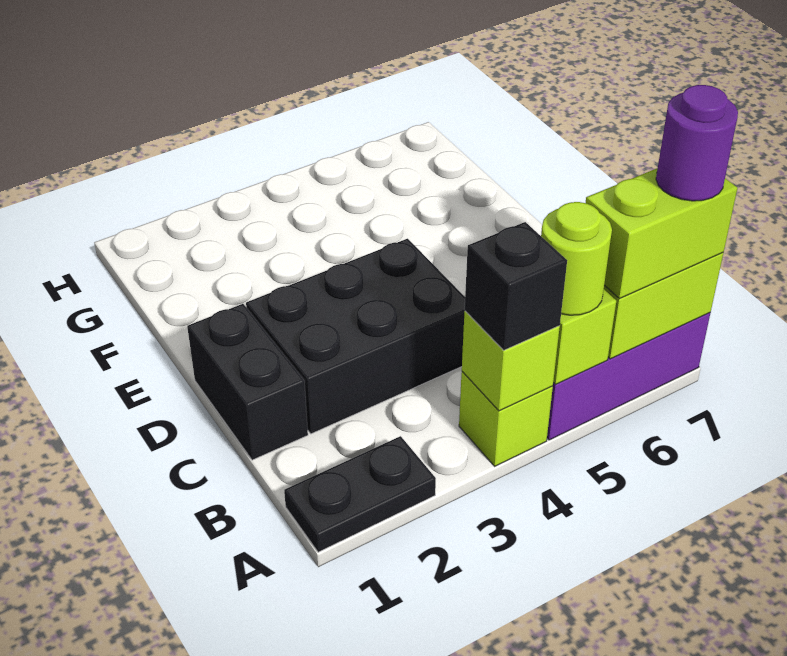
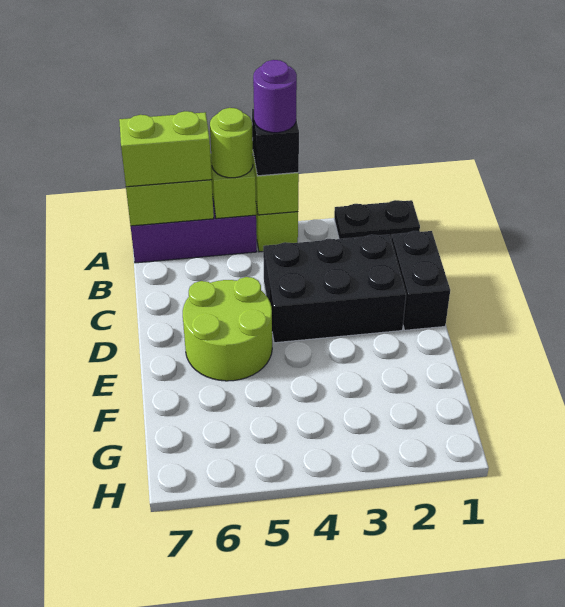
purple 1x1 round brick [656,85,738,201] -> purple 1x1 round brick moved to [253,60,297,133]
none -> lime 2x2 round brick [183,277,272,381]

